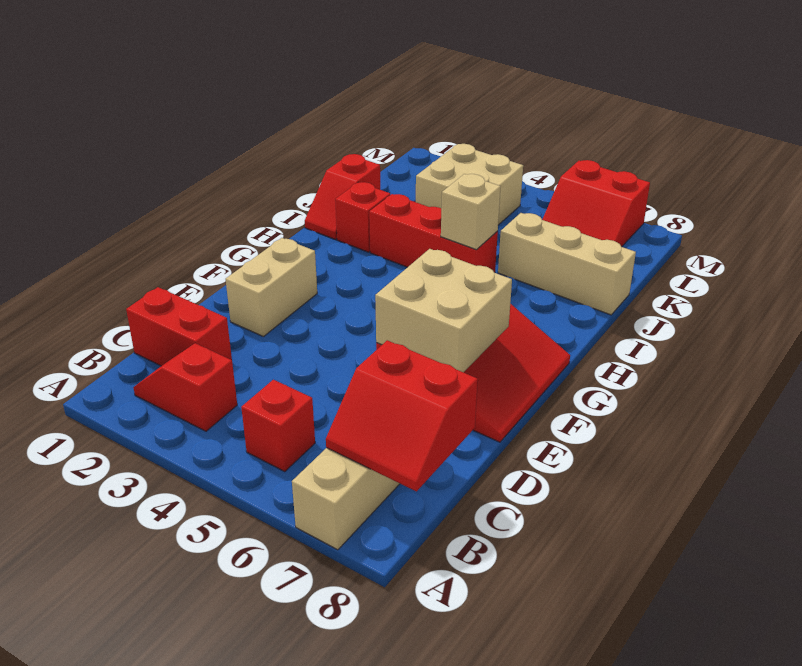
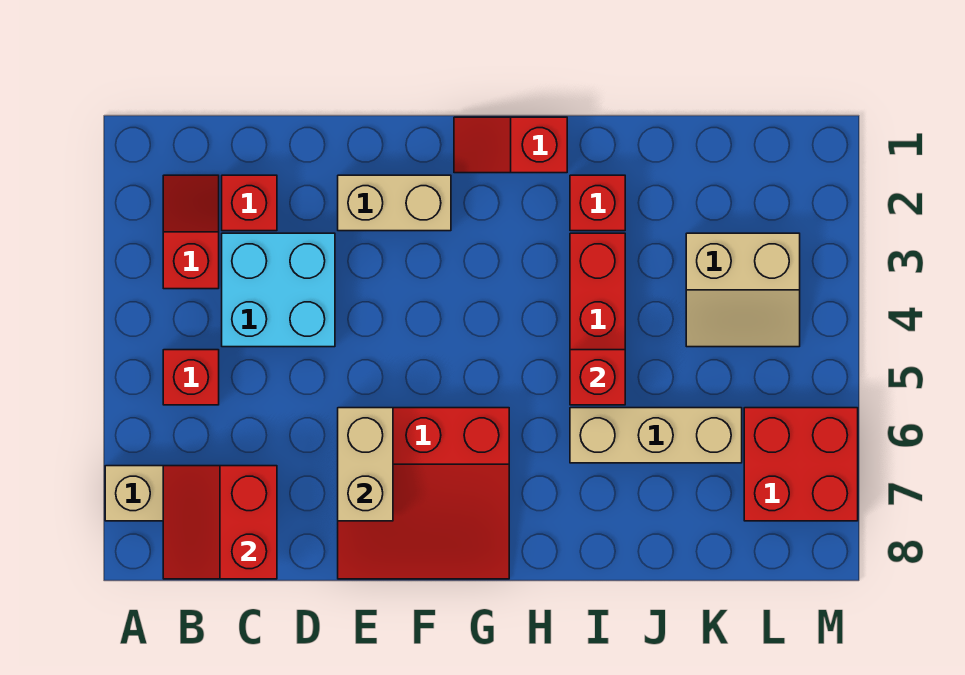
red 1x2 brick [126,287,232,366] -> red 1x1 brick [222,175,277,231]
none -> cyan 2x2 brick [222,233,335,347]
tan 2x2 brick [375,249,512,372] -> tan 1x2 brick [338,408,393,521]
red 1x2 slope [305,154,380,240] -> red 1x2 slope moved to [454,117,567,173]
tan 1x1 brick [441,174,501,250] -> red 1x1 brick [570,350,625,405]
tan 1x3 brick [498,213,636,315] -> tan 1x3 brick turned to [570,408,742,463]
tan 2x2 brick [416,144,523,225] -> tan 2x2 slope [686,233,800,347]
red 2x2 slope [542,160,650,247] -> red 2x2 brick [744,408,858,521]

